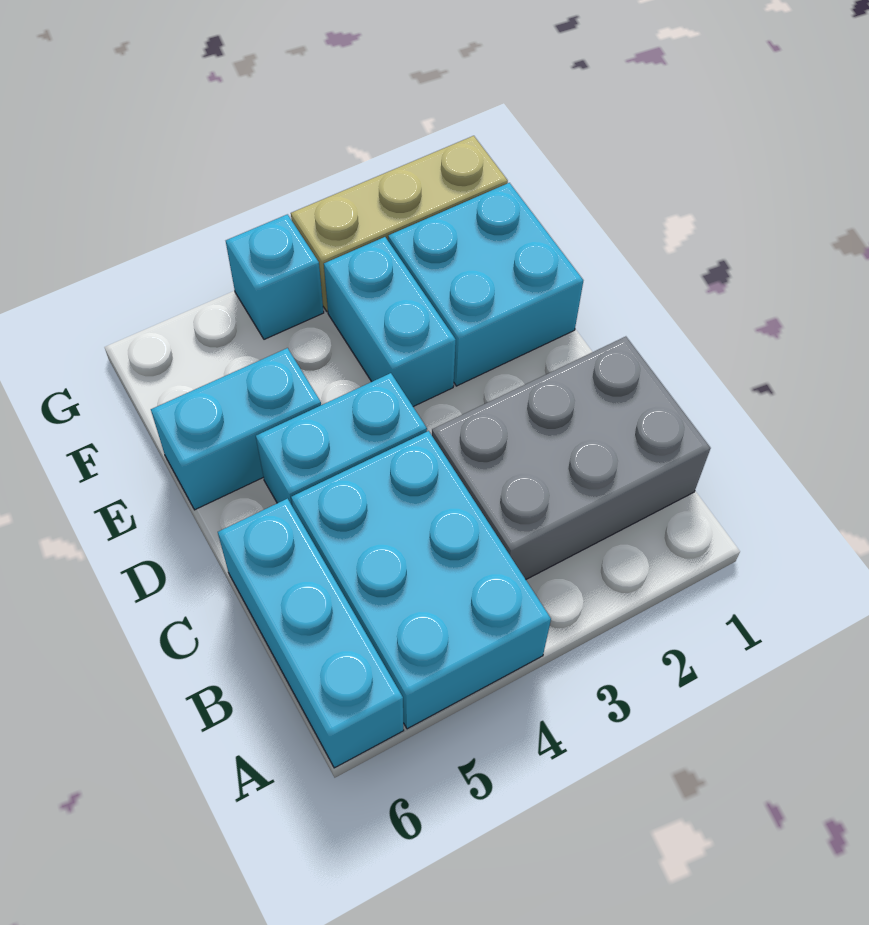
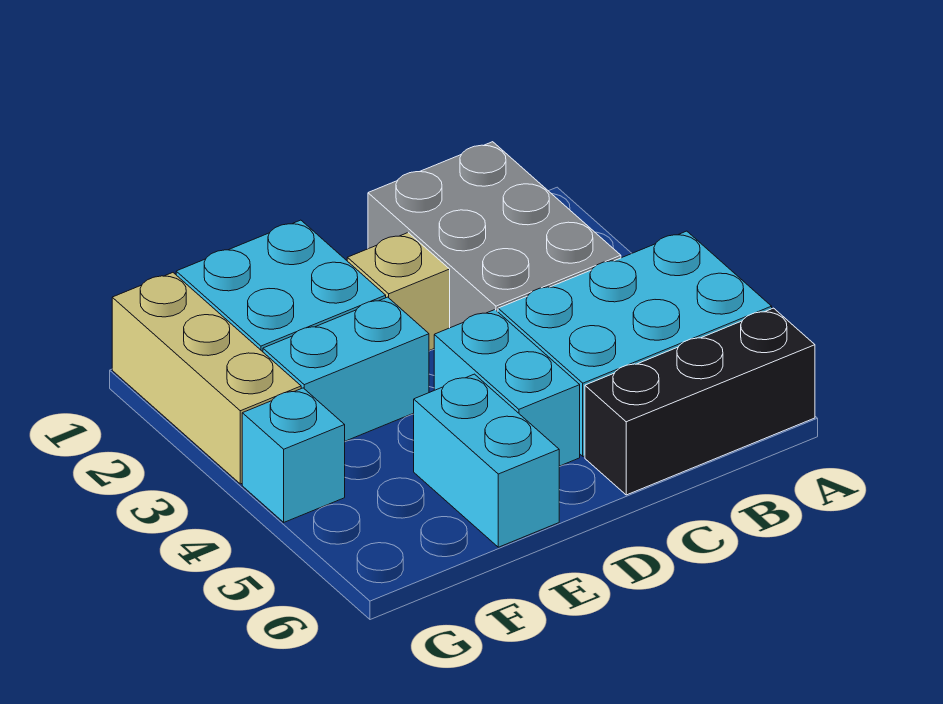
cyan 1x3 brick [218,499,404,768] -> black 1x3 brick [585,308,815,495]
none -> tan 1x1 brick [347,233,450,351]

